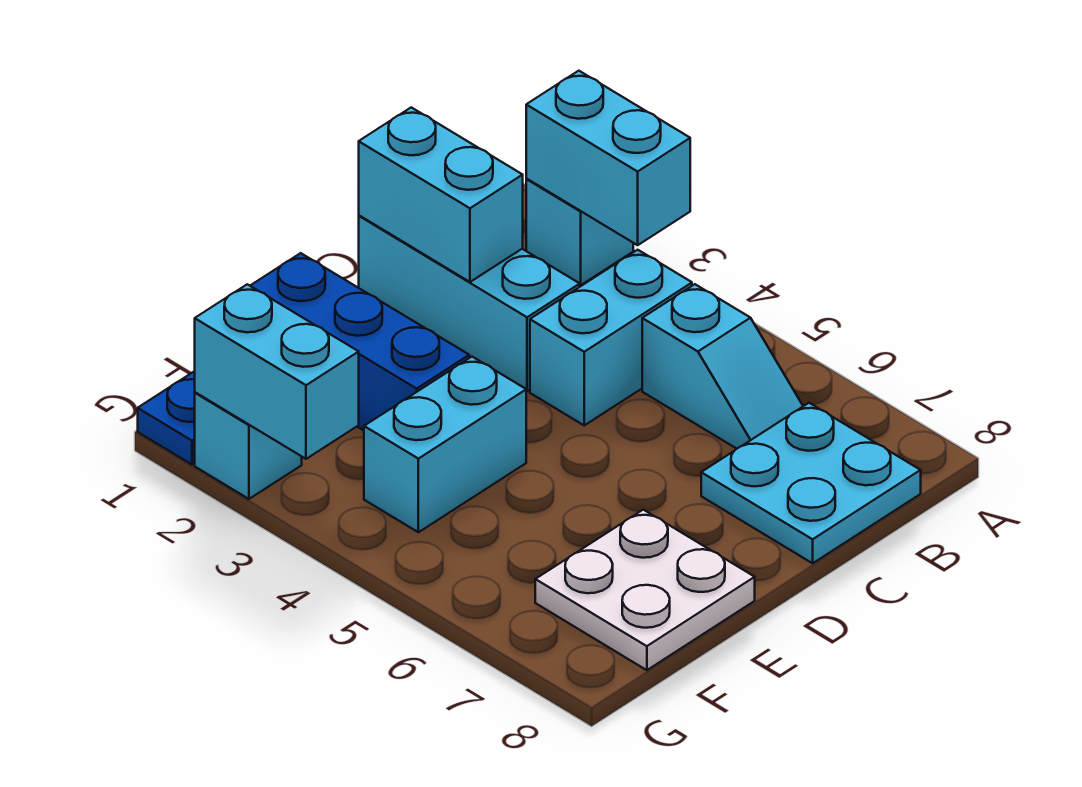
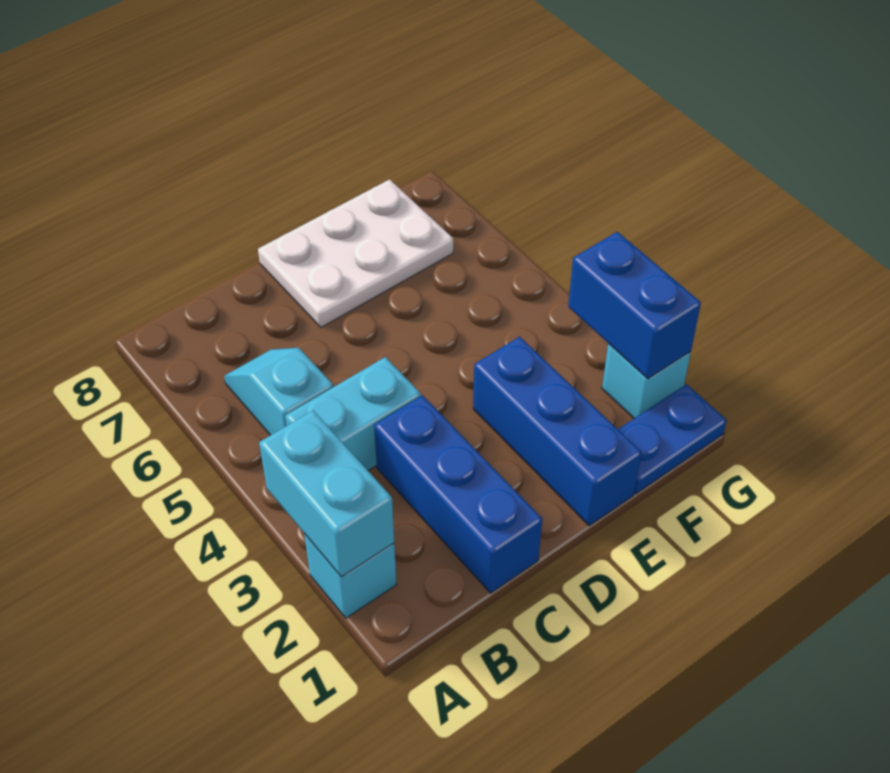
cyan 2x2 plate [701,403,921,563] -> none
cyan 1x3 brick [359,216,580,391] -> blue 1x3 brick [374,395,542,593]
cyan 1x2 brick [359,107,523,282] -> none
cyan 1x2 brick [364,357,526,532] -> none
white 2x2 plate [535,510,755,670] -> white 2x3 plate [258,179,453,327]
cyan 1x2 brick [195,284,359,459] -> blue 1x2 brick [568,232,701,379]

